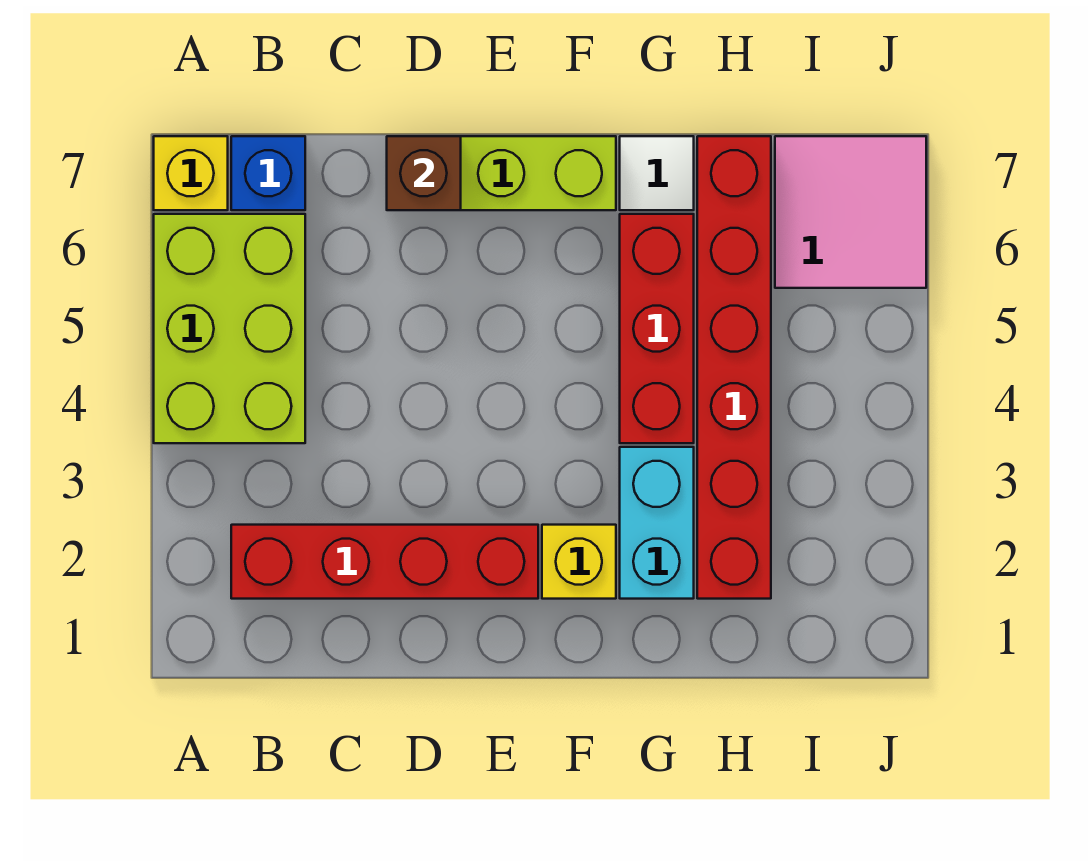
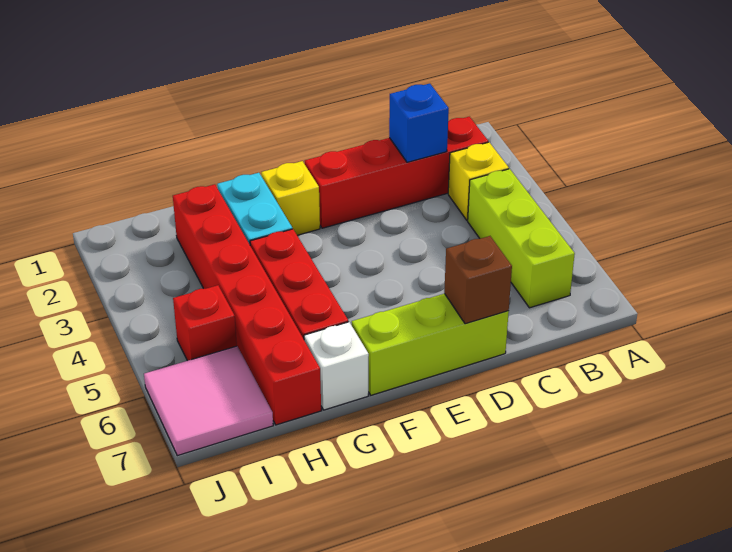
lime 2x3 brick [154,214,305,443] -> lime 1x3 brick [468,169,575,308]
yellow 1x1 brick [154,136,228,210] -> yellow 1x1 brick moved to [448,142,509,220]
blue 1x1 brick [231,136,305,210] -> blue 1x1 brick moved to [389,84,449,162]
white 1x1 tile [620,136,694,210] -> white 1x1 brick [304,322,369,410]
none -> red 1x1 brick [173,285,237,361]

